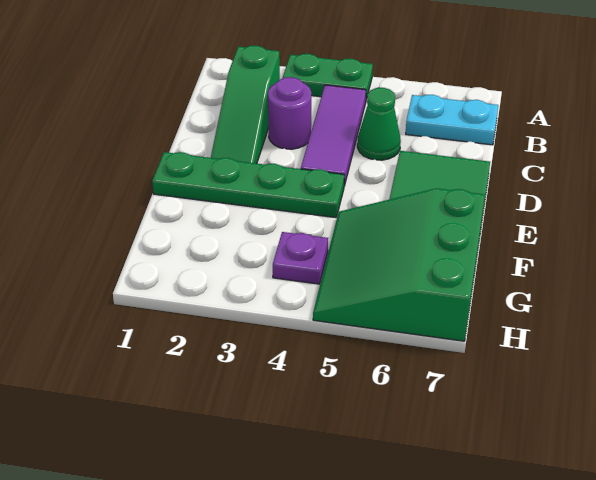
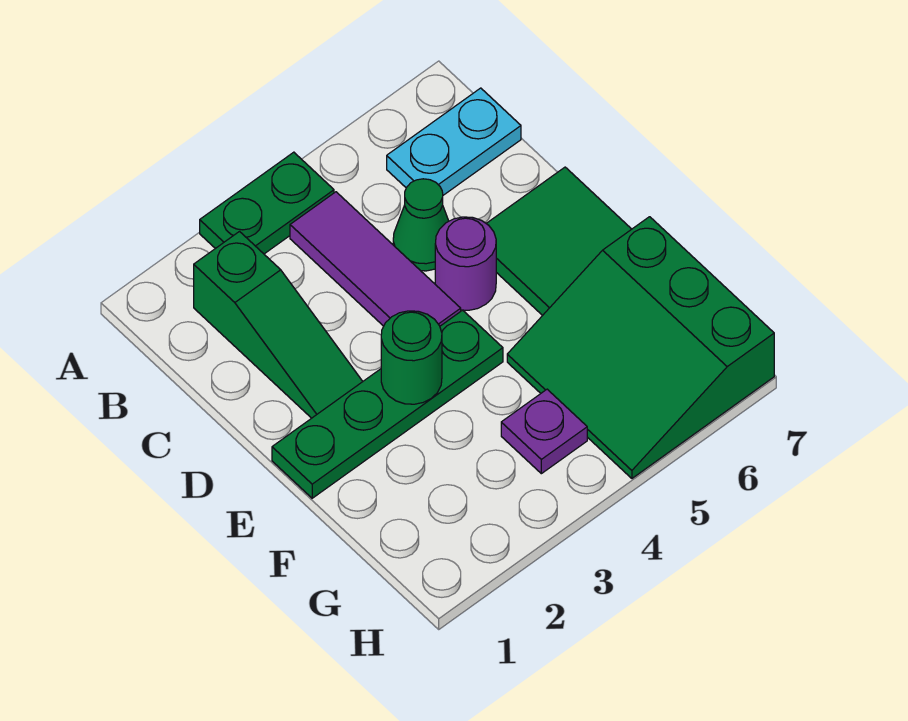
purple 1x1 round brick [268,77,311,149] -> purple 1x1 round brick moved to [435,217,496,310]
none -> green 1x1 round brick [381,311,442,404]

